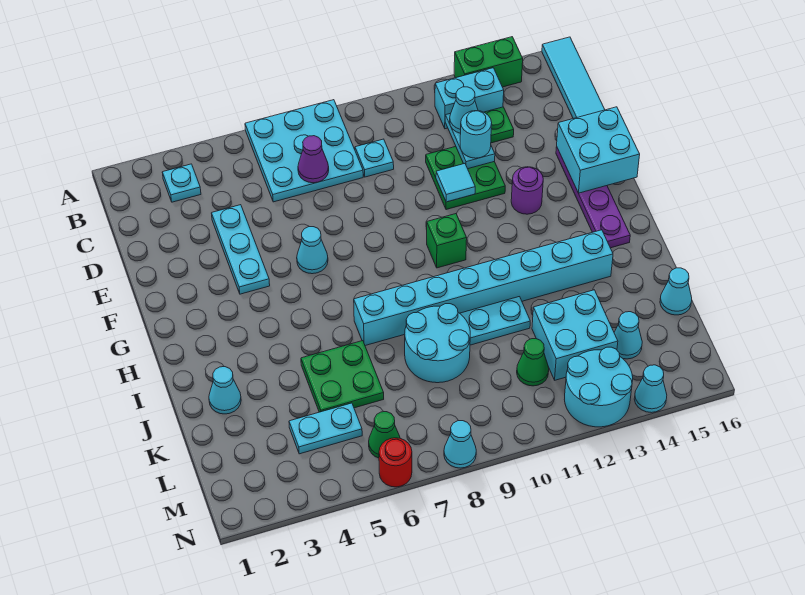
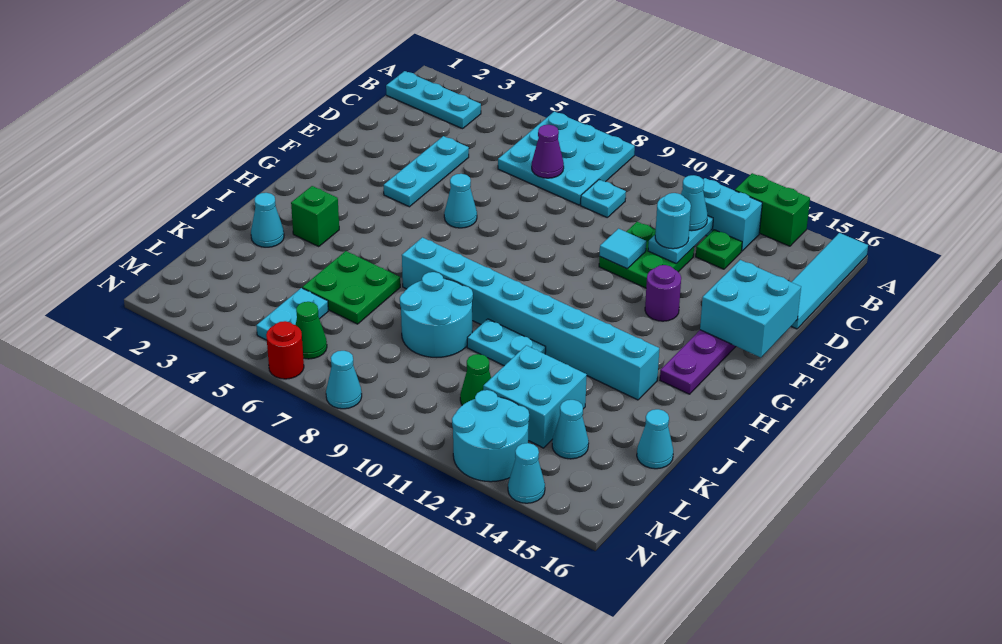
cyan 1x1 plate [162,164,201,202] -> cyan 1x3 plate [386,71,481,129]
green 1x1 brick [427,214,467,268] -> green 1x1 brick moved to [291,186,339,246]
cyan 1x2 plate [289,403,362,454] -> cyan 1x2 plate turned to [256,288,328,340]

